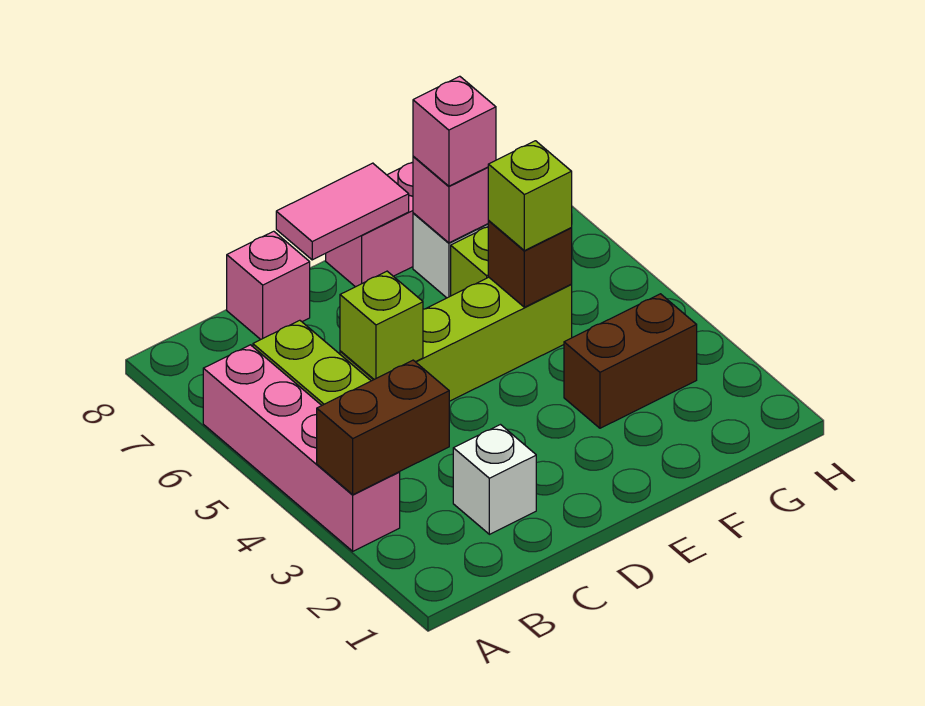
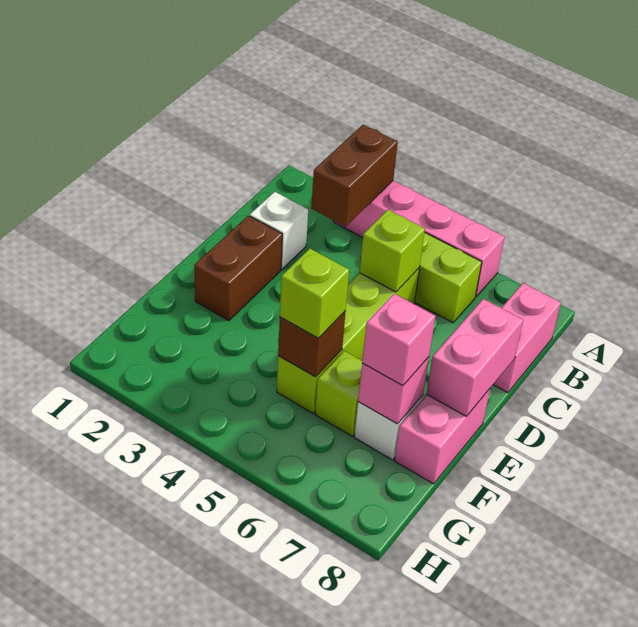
pink 1x1 brick [227,231,310,340] -> pink 1x2 brick [493,283,561,393]
pink 1x2 tile [276,163,409,260] -> pink 1x2 brick [427,299,523,416]
brown 1x2 brick [564,294,697,428] -> brown 1x2 brick moved to [194,216,282,321]

